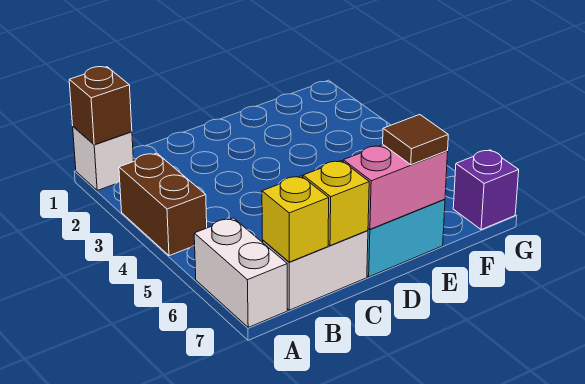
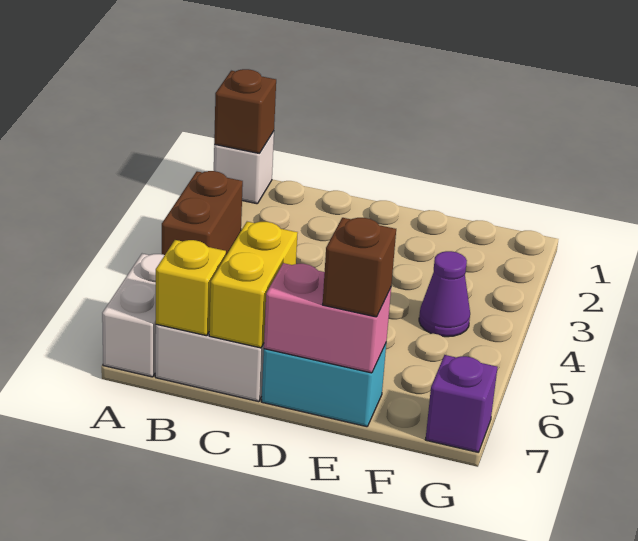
yellow 1x1 brick [303,161,369,246] -> yellow 1x2 brick [209,222,298,348]
brown 1x1 tile [383,115,448,165] -> brown 1x1 brick [323,218,396,317]
none -> purple 1x1 cone [419,251,470,337]

